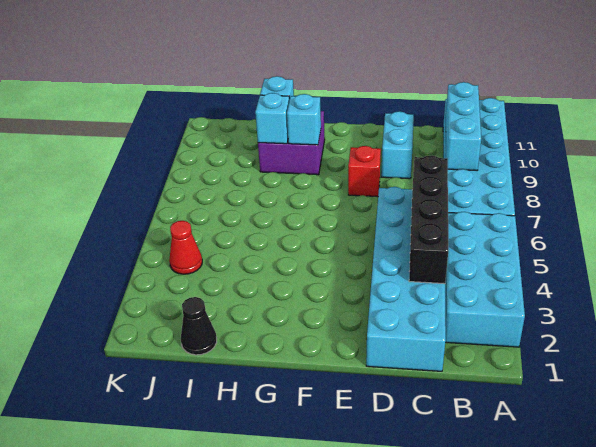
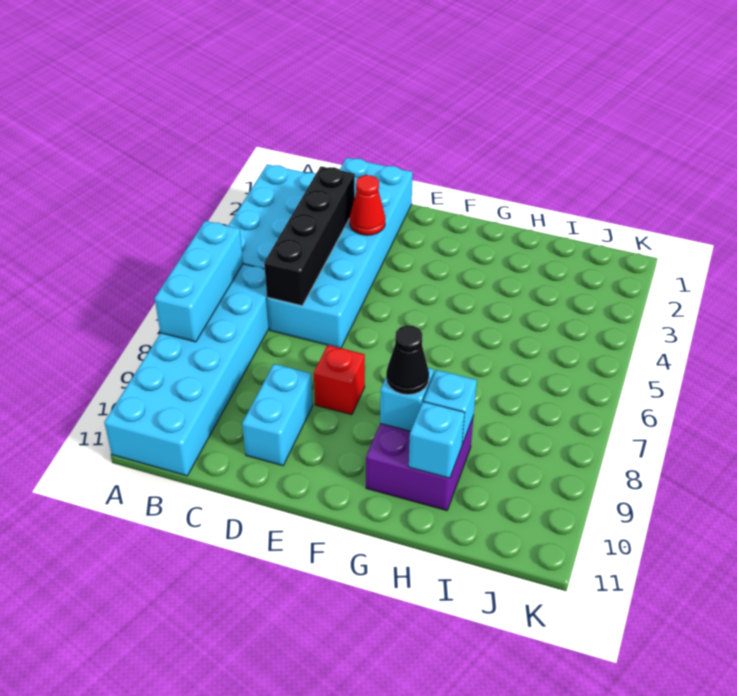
cyan 1x3 brick [446,82,481,170] -> cyan 1x3 brick moved to [154,221,243,342]
black 1x1 cone [181,297,217,355] -> black 1x1 cone moved to [386,325,429,395]
red 1x1 cone [169,221,202,274] -> red 1x1 cone moved to [350,175,385,235]

